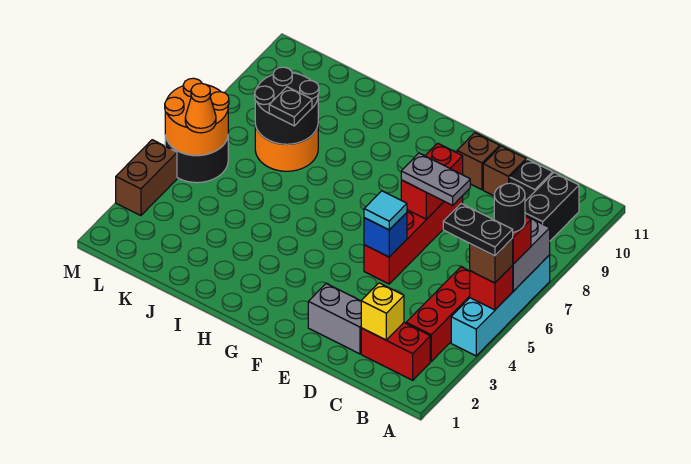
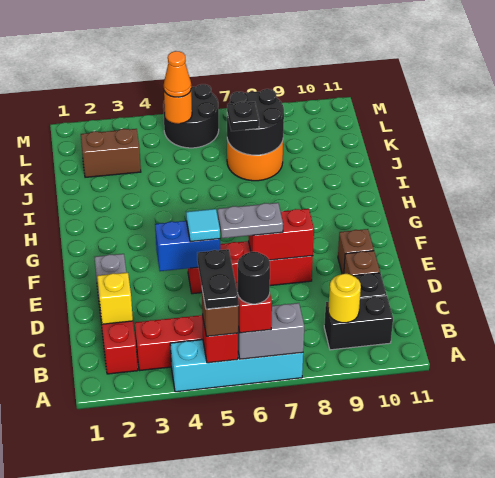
none -> yellow 1x1 round brick [328,273,361,323]
grey 1x2 plate [401,153,470,205] -> grey 1x2 plate turned to [218,203,283,238]
blue 1x1 brick [364,213,407,257] -> blue 1x2 brick [155,221,220,271]
orange 2x2 round brick [165,78,229,155] -> orange 1x1 round brick [164,91,192,124]
brown 1x2 brick [116,140,177,216] -> brown 1x2 brick moved to [81,129,141,177]

